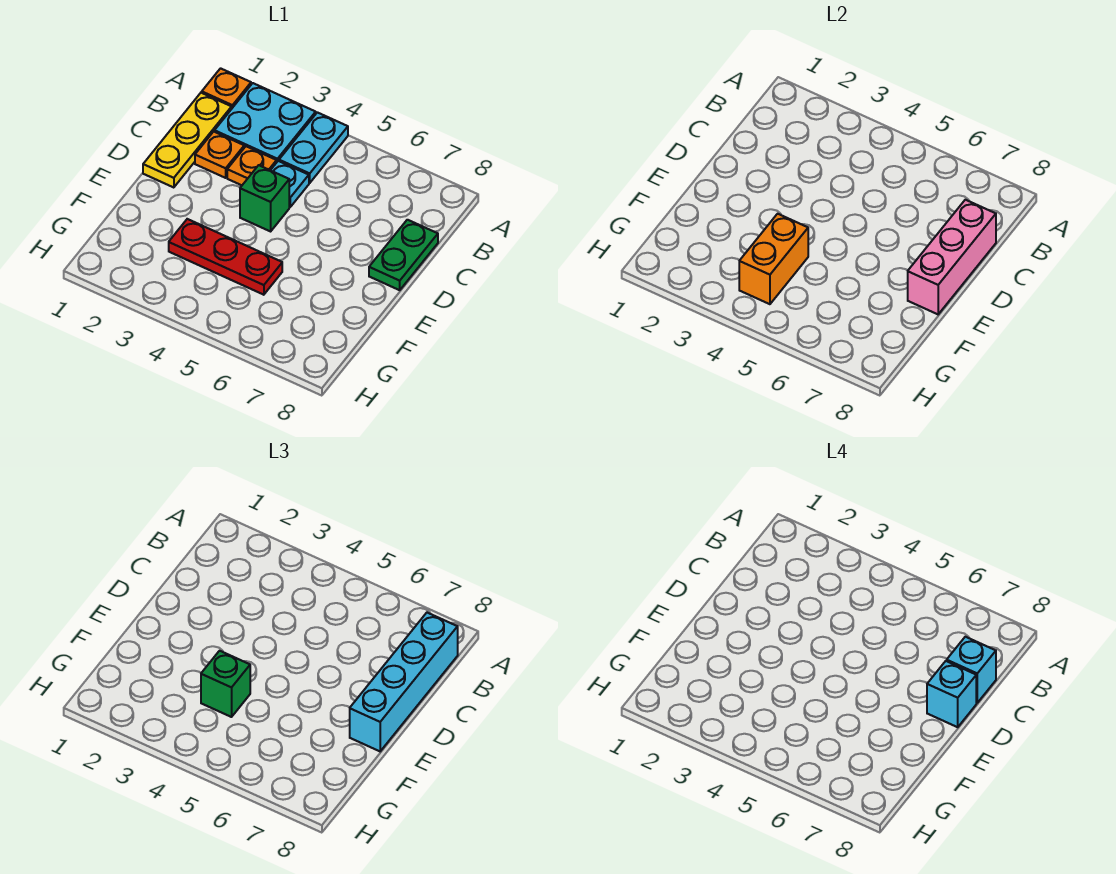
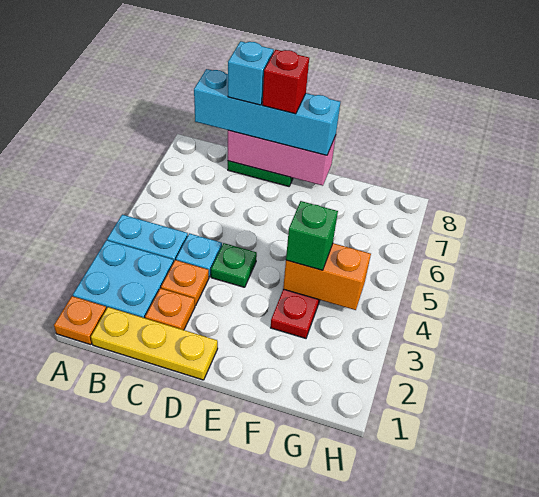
green 1x1 brick [240,165,289,231] -> green 1x1 plate [211,243,257,287]
cyan 1x1 brick [927,661,976,727] -> red 1x1 brick [263,50,309,114]

